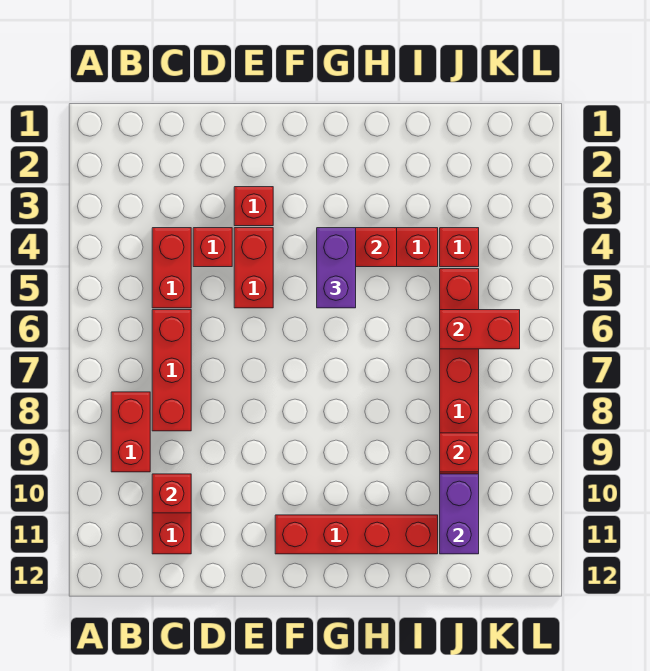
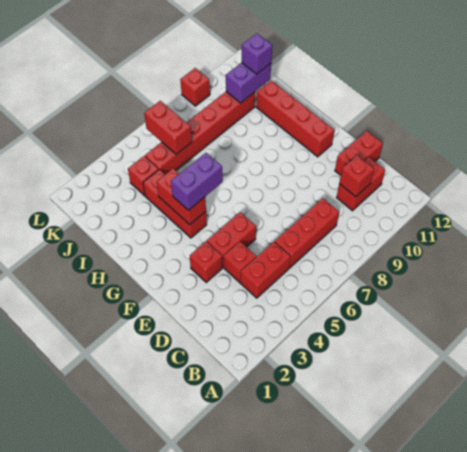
red 1x2 brick [111,392,150,472] -> red 1x2 brick moved to [335,131,383,175]
red 1x1 brick [440,433,479,472] -> red 1x1 brick moved to [180,68,210,106]
none -> purple 1x1 brick [242,34,272,74]

